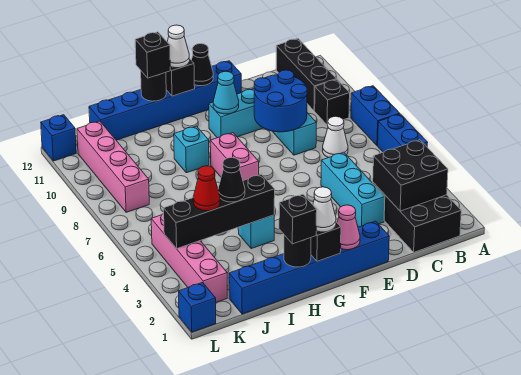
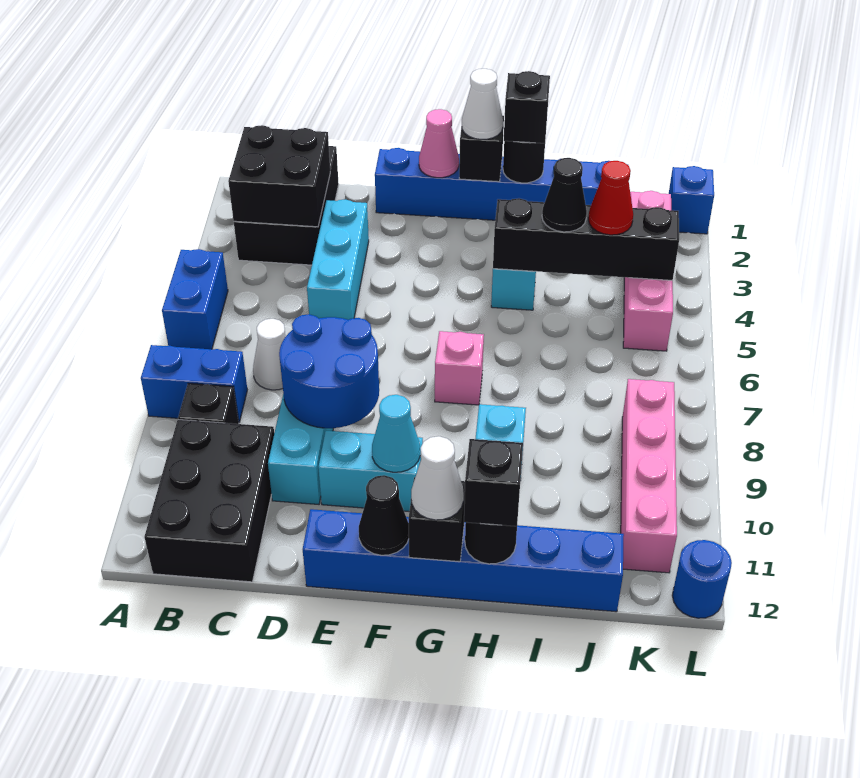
blue 1x2 brick [351,86,400,146] -> blue 1x2 brick turned to [141,345,247,422]
black 1x3 brick [276,38,336,111] -> black 2x3 brick [144,420,274,582]
pink 1x2 brick [210,133,259,180] -> pink 1x1 brick [435,331,484,405]
blue 1x1 brick [41,115,76,161] -> blue 1x1 round brick [672,540,732,618]

